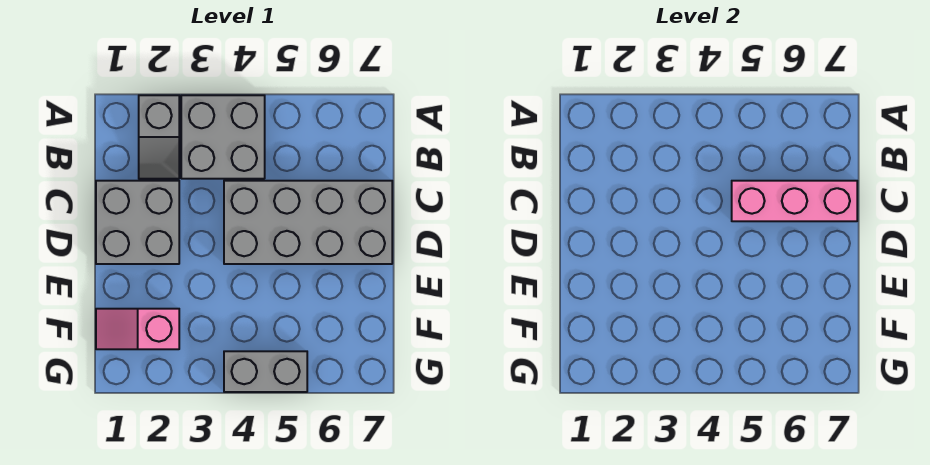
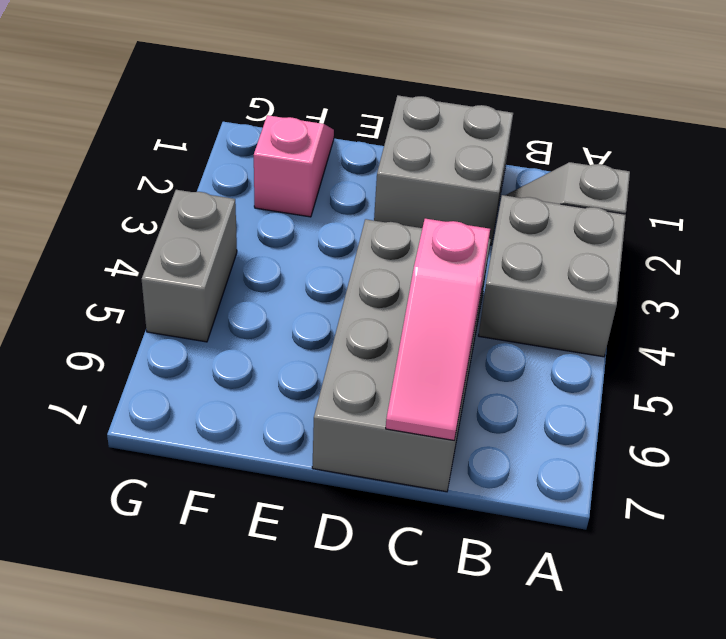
pink 1x3 brick [732,181,857,221] -> pink 1x3 slope [386,219,490,440]

